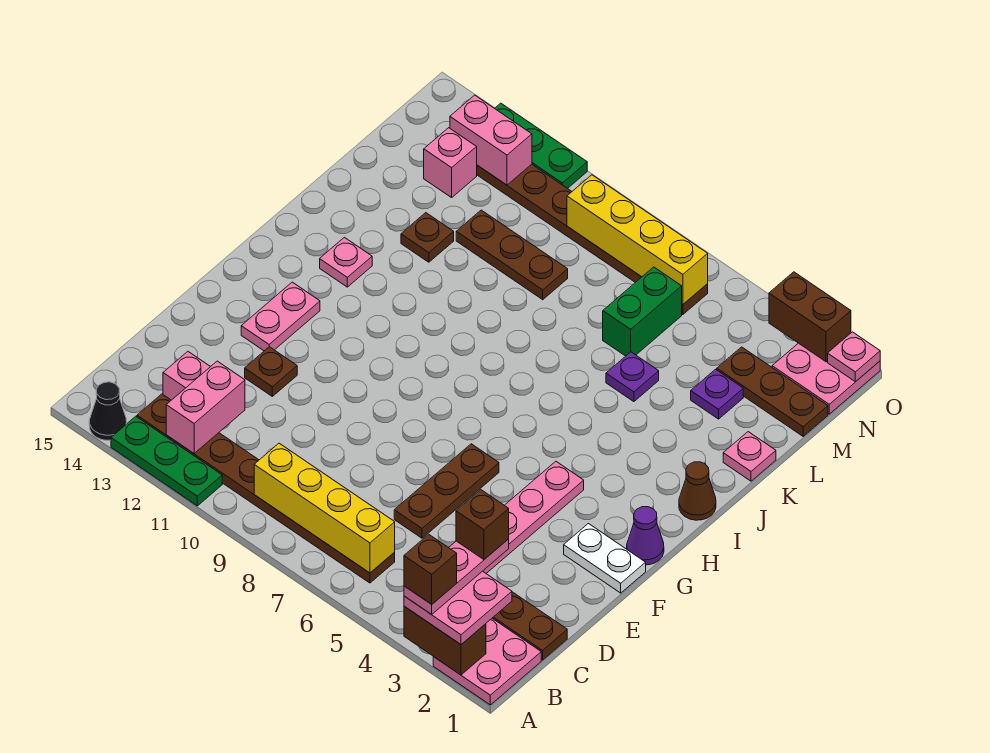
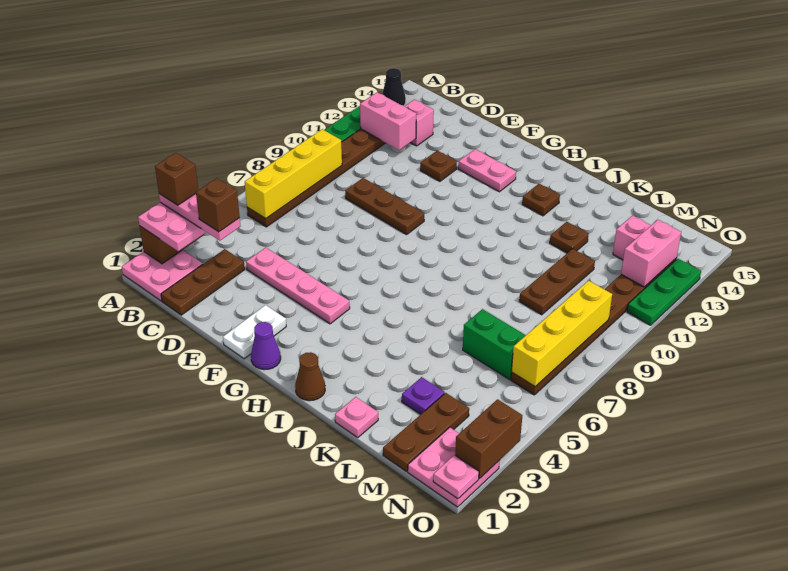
brown 1x3 plate [394,444,499,538] -> brown 1x3 plate moved to [345,178,424,235]
pink 1x1 plate [320,237,372,287] -> brown 1x1 plate [522,184,560,216]
purple 1x1 plate [606,352,659,402] -> none

